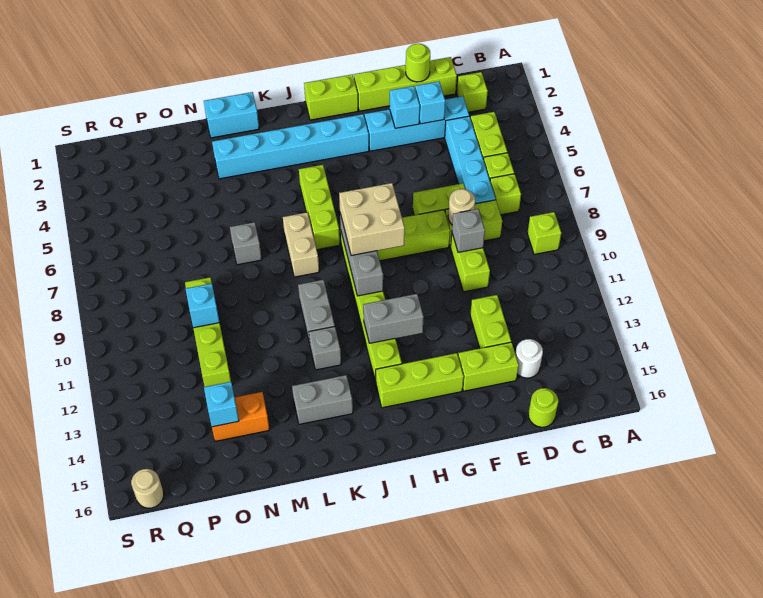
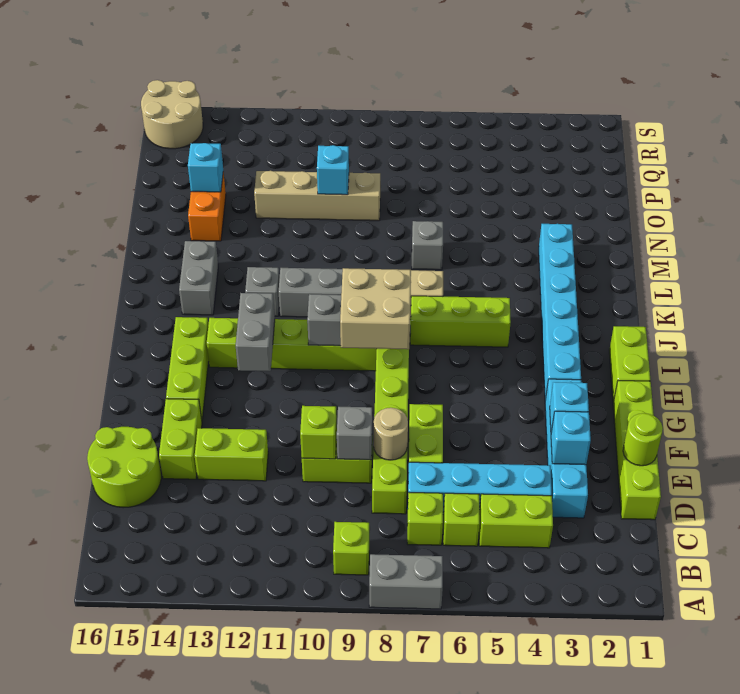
none -> grey 1x2 brick [369,554,443,609]
lime 1x1 brick [457,72,488,112] -> lime 1x1 brick moved to [300,406,337,459]
white 1x1 round brick [515,339,543,378] -> none
lime 1x1 round brick [528,388,558,427] -> lime 2x2 round brick [87,427,161,508]
cyan 1x2 brick [204,92,259,138] -> none
lime 1x4 brick [185,277,231,387] -> tan 1x4 brick [254,171,380,221]
tan 1x1 round brick [131,469,164,508] -> tan 2x2 round brick [141,80,203,149]

